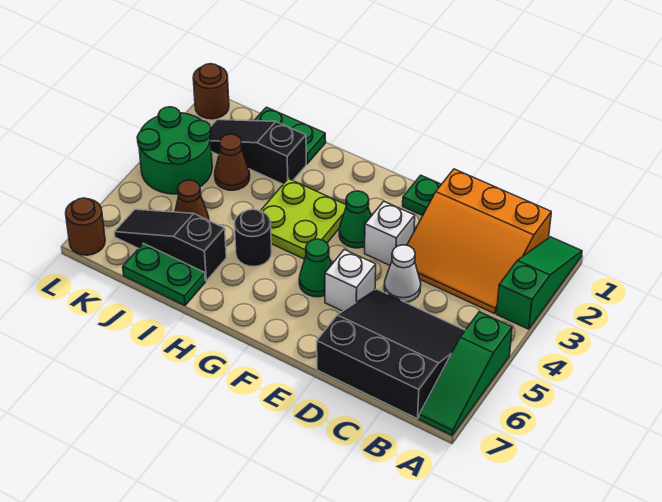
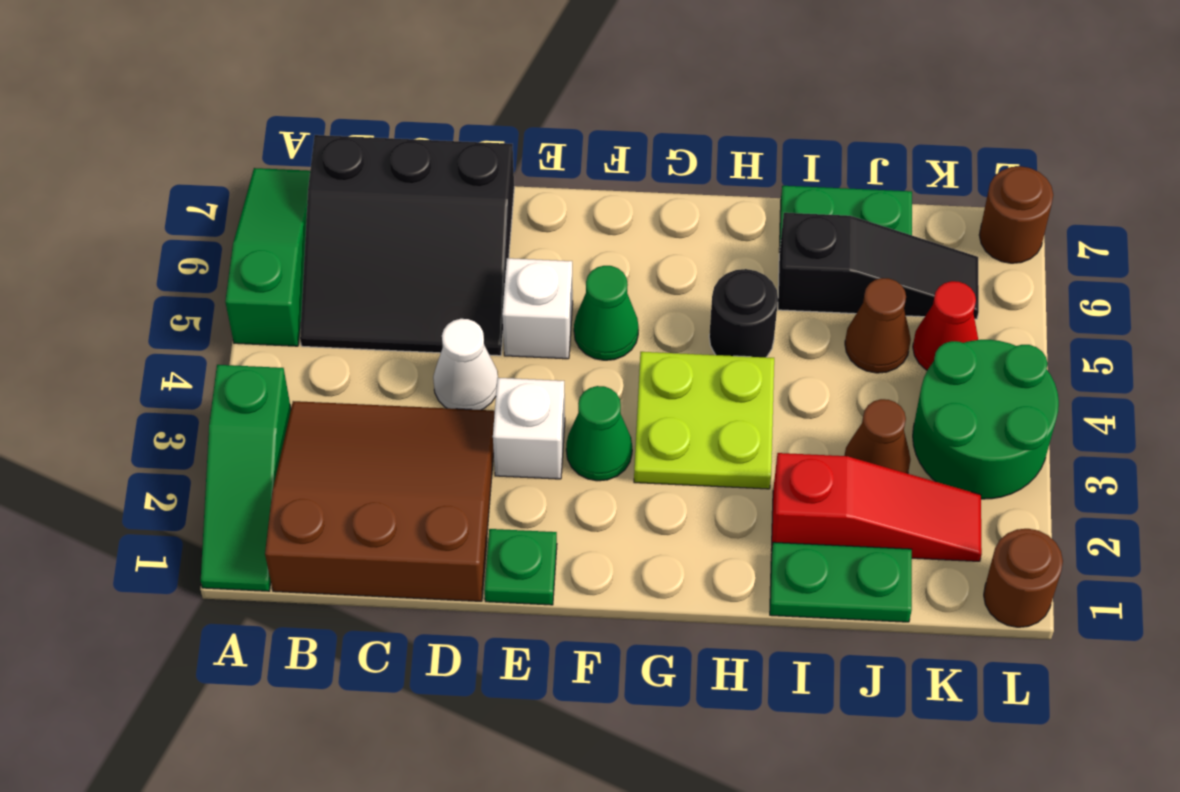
orange 3x3 slope [407,169,551,314] -> brown 3x3 slope [265,401,495,601]
black 1x3 slope [210,120,306,184] -> red 1x3 slope [771,453,982,561]
none -> red 1x1 cone [913,281,978,370]

